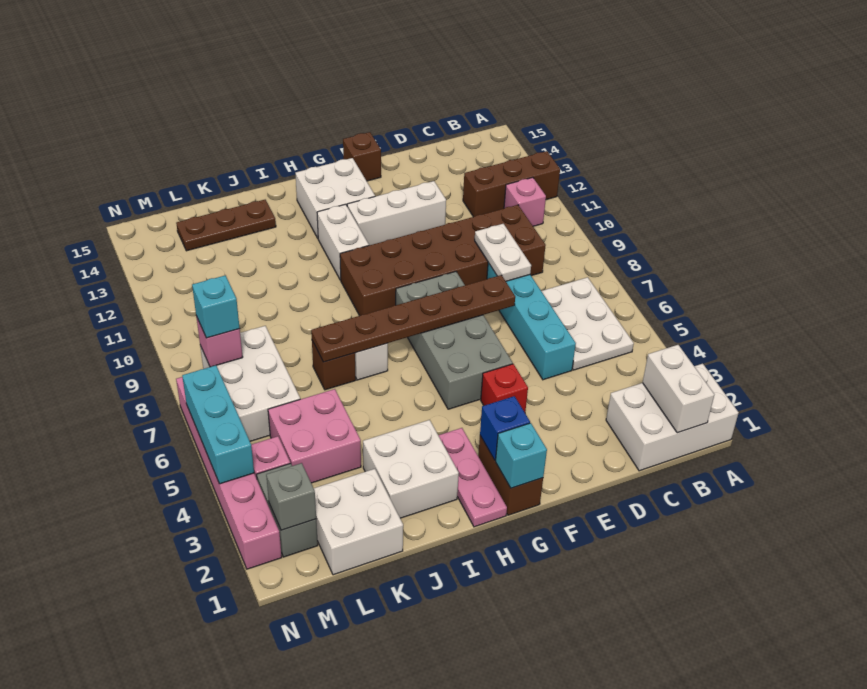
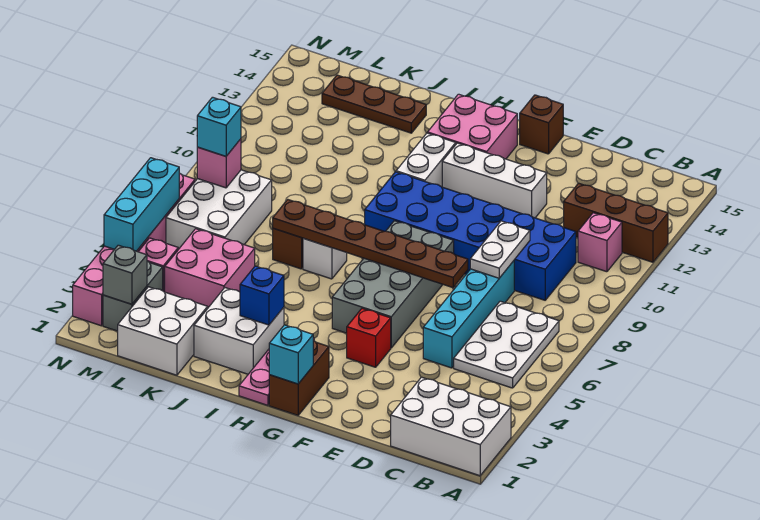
white 1x2 brick [643,345,714,433] -> none
brown 2x6 brick [340,205,546,316] -> blue 2x6 brick [365,172,576,300]
blue 1x1 brick [480,396,530,460] -> blue 1x1 brick moved to [240,266,284,325]
white 2x2 brick [295,158,375,238] -> pink 2x2 brick [428,94,517,159]

